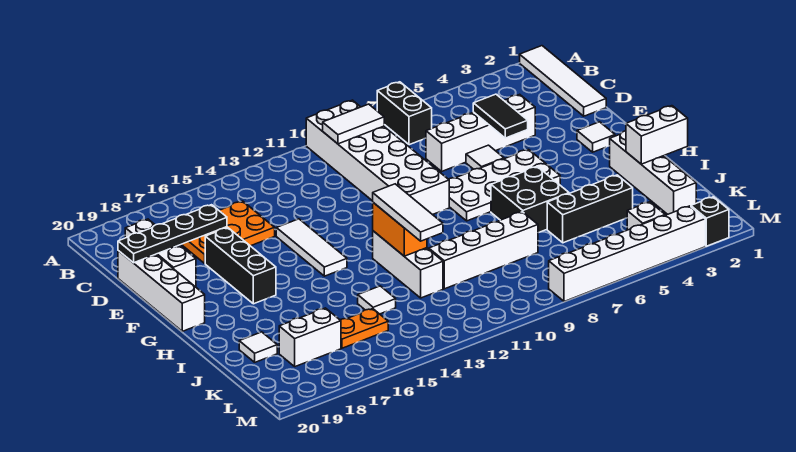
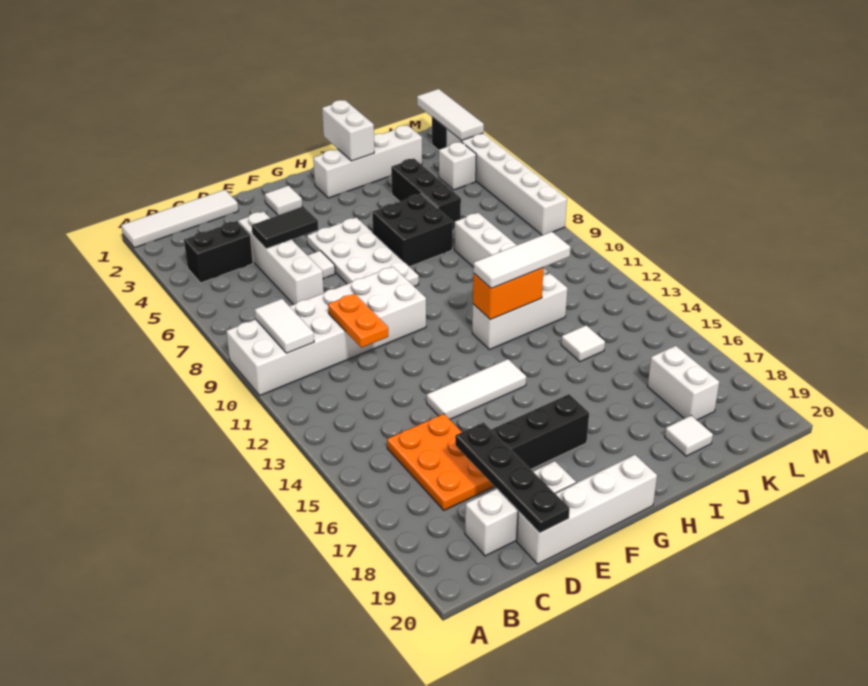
black 1x2 brick [377,82,432,145] -> black 1x2 brick moved to [184,221,253,283]
orange 1x2 plate [341,309,388,348] -> orange 1x2 plate moved to [328,294,388,348]
none -> white 1x3 tile [417,89,484,141]

